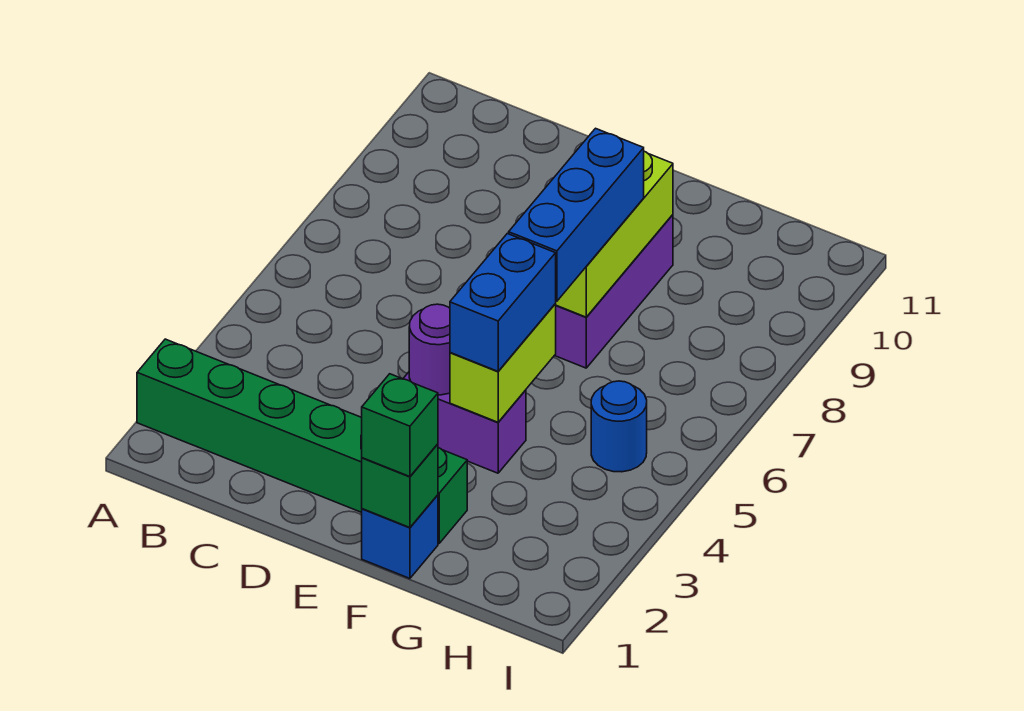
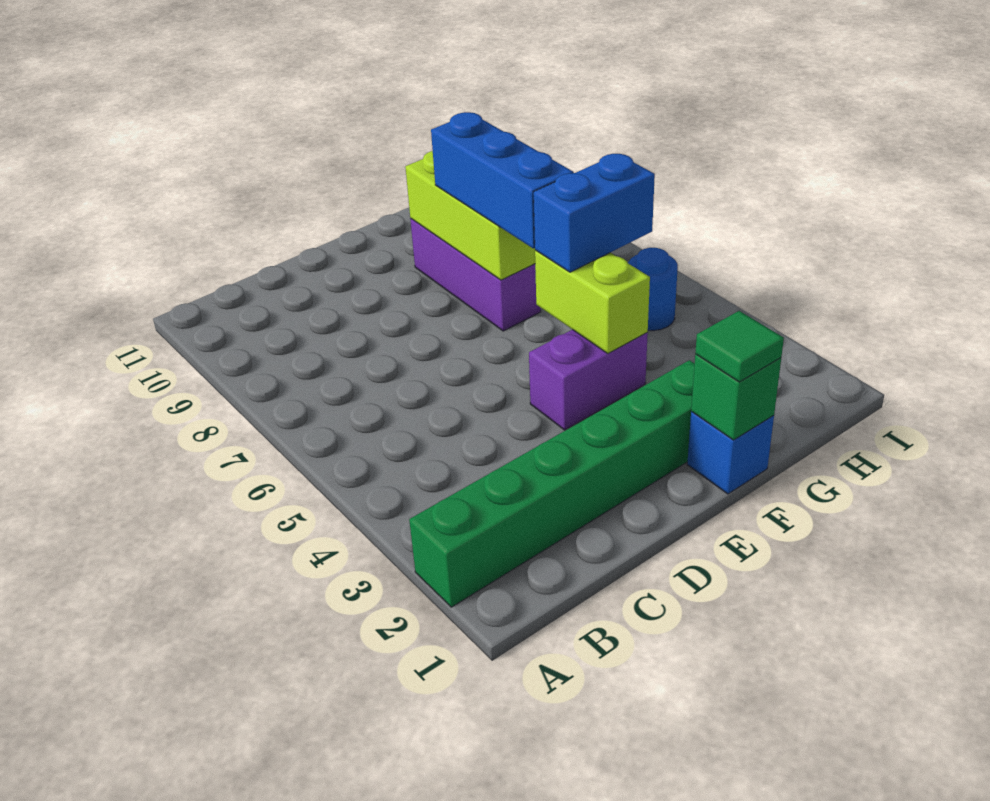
purple 1x1 round brick [409,304,450,395] -> none
green 1x1 brick [362,374,438,477] -> green 1x1 tile [695,311,784,382]
blue 1x2 brick [450,234,556,371] -> blue 1x2 brick turned to [534,154,655,272]

